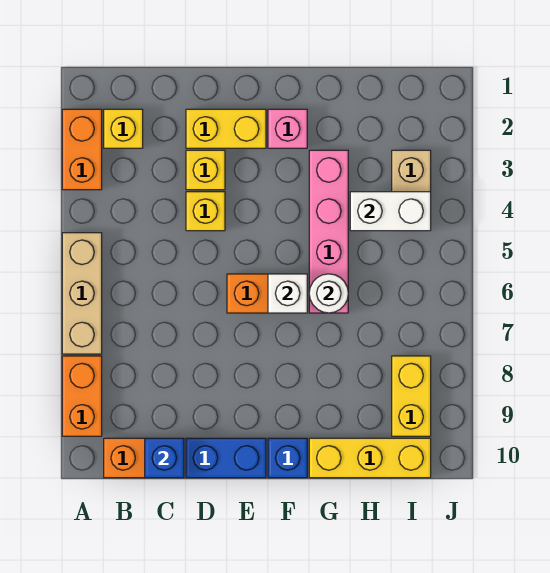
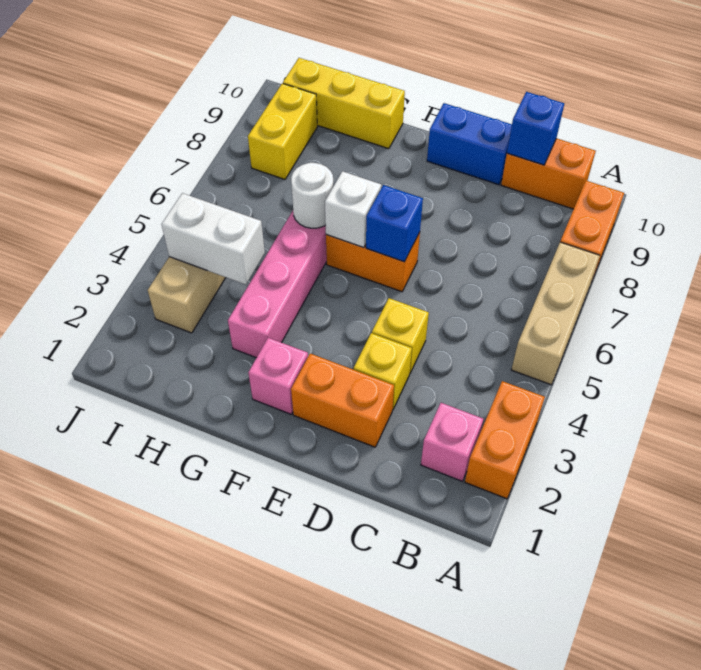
yellow 1x1 brick [104,109,143,148] -> pink 1x1 brick [421,403,483,481]
yellow 1x2 brick [186,109,266,148] -> orange 1x2 brick [291,354,394,447]
blue 1x1 brick [268,438,307,478] -> blue 1x1 brick moved to [366,185,423,262]

